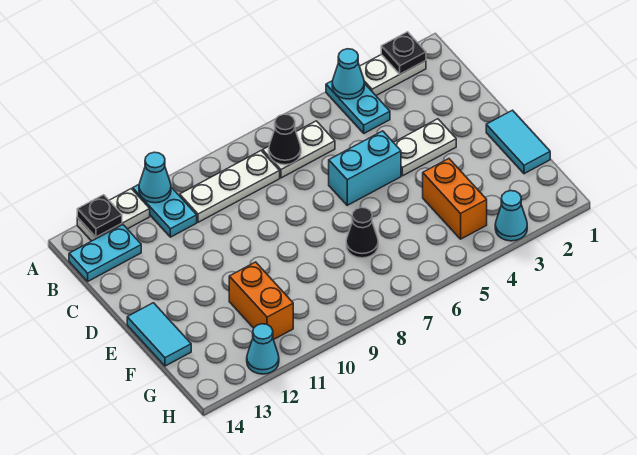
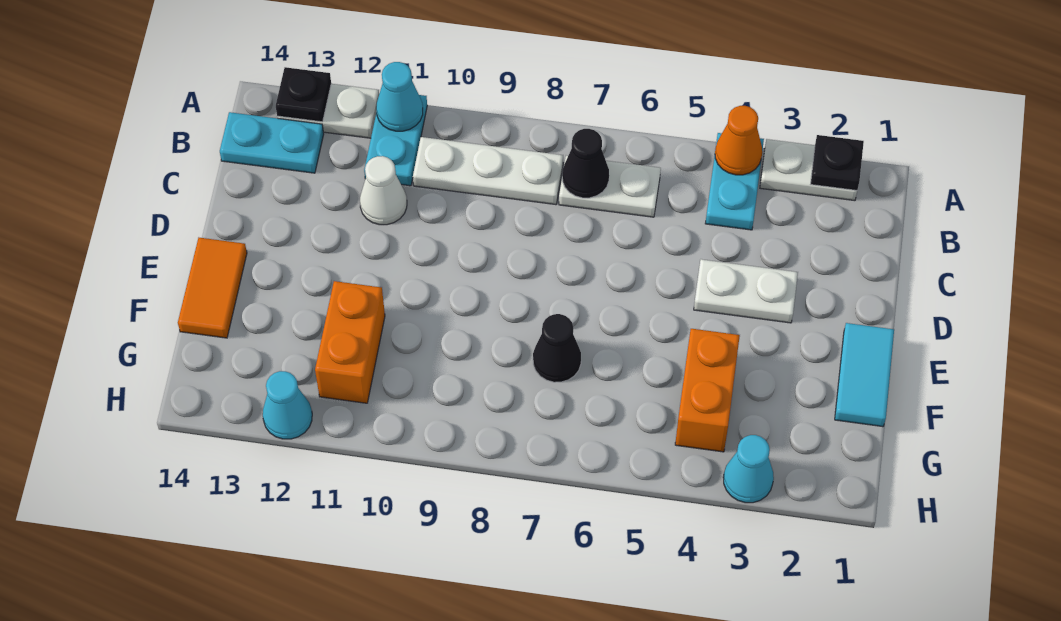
cyan 1x1 cone [332,49,364,99] -> orange 1x1 cone [715,106,762,175]
none -> white 1x1 cone [360,156,407,225]
cyan 1x2 brick [329,131,401,205] -> none
cyan 1x2 tile [127,303,191,366] -> orange 1x2 tile [178,238,247,338]

